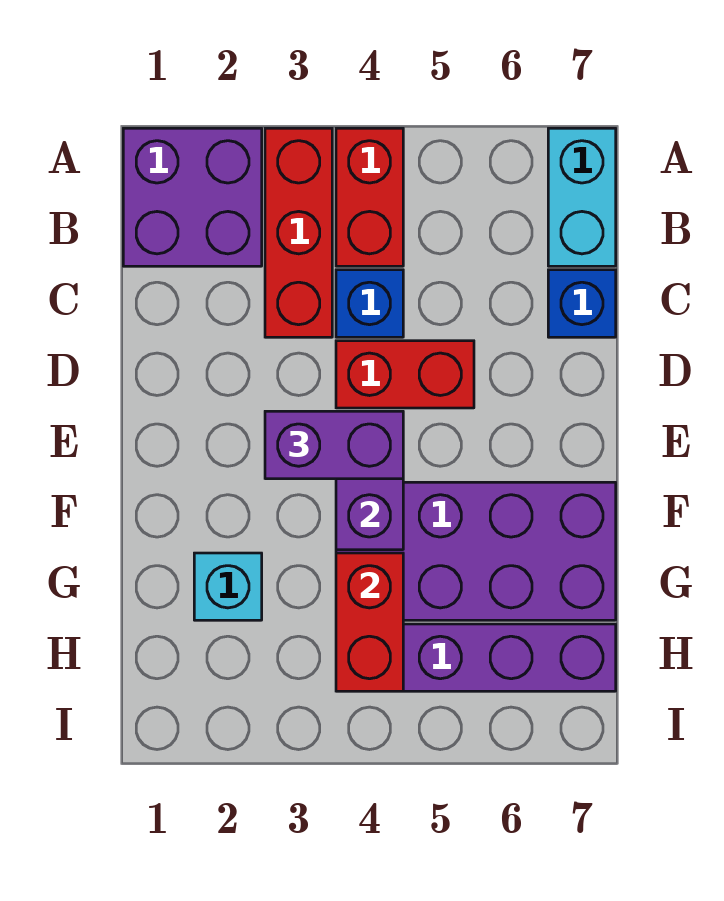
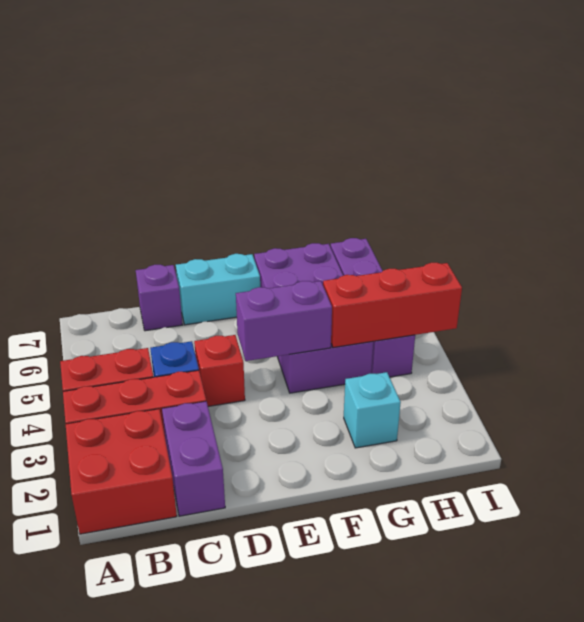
purple 2x2 brick [123,128,262,266] -> red 2x2 brick [66,409,177,534]
cyan 1x2 brick [548,128,616,266] -> cyan 1x2 brick moved to [176,254,260,325]
blue 1x1 brick [548,270,616,337] -> purple 1x1 brick [136,265,182,331]
red 1x2 brick [336,341,474,408] -> red 1x1 brick [194,335,245,406]
purple 1x2 brick [265,411,403,479] -> purple 1x2 brick moved to [162,401,225,516]
red 1x2 brick [336,553,403,691] -> red 1x3 brick [323,263,462,348]

